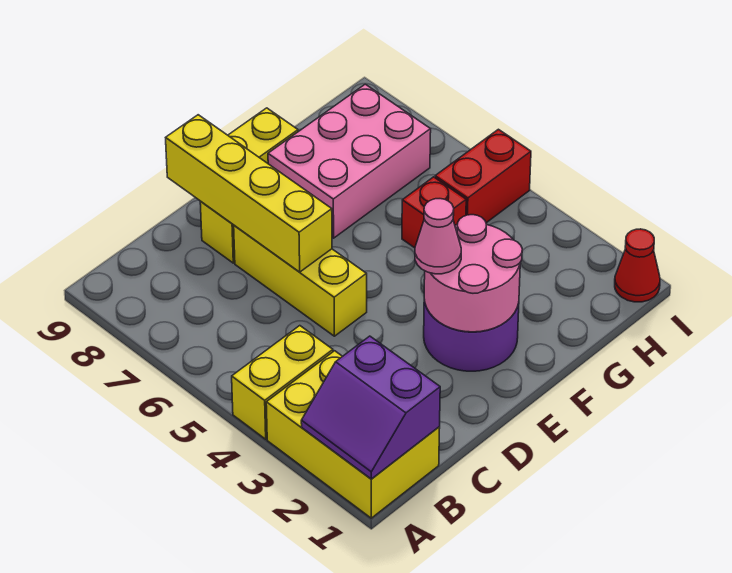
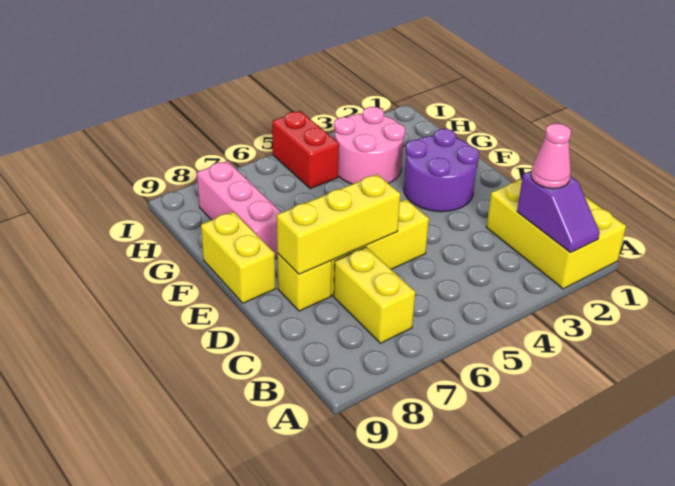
yellow 2x3 brick [266,351,440,518] -> yellow 2x3 brick turned to [486,179,626,289]
purple 2x2 slope [301,336,440,479] -> purple 1x2 slope [517,171,600,252]
yellow 1x2 brick [232,326,333,439] -> yellow 1x2 brick moved to [334,247,415,343]
yellow 1x4 brick [166,115,332,272] -> yellow 1x3 brick [277,174,400,274]
pink 2x2 round brick [424,215,522,332] -> pink 2x2 round brick moved to [334,107,405,184]
pink 1x1 cone [415,199,461,274] -> pink 1x1 cone moved to [531,123,571,189]
pink 2x3 brick [268,84,431,238] -> pink 1x3 brick [197,161,281,258]
red 1x1 brick [402,177,466,248] -> none
red 1x1 cone [615,229,660,302] -> none

